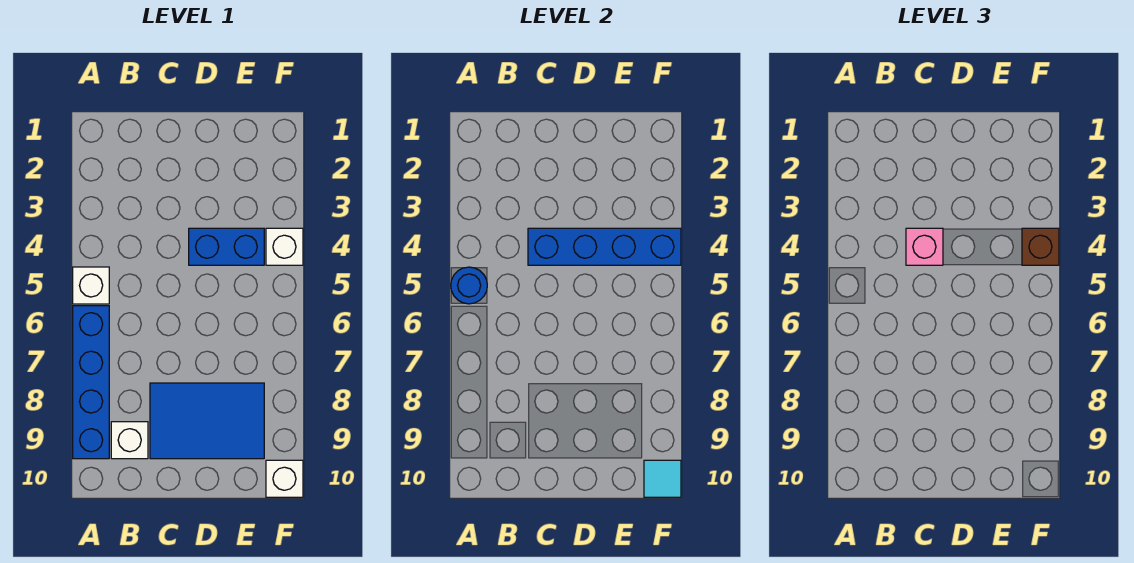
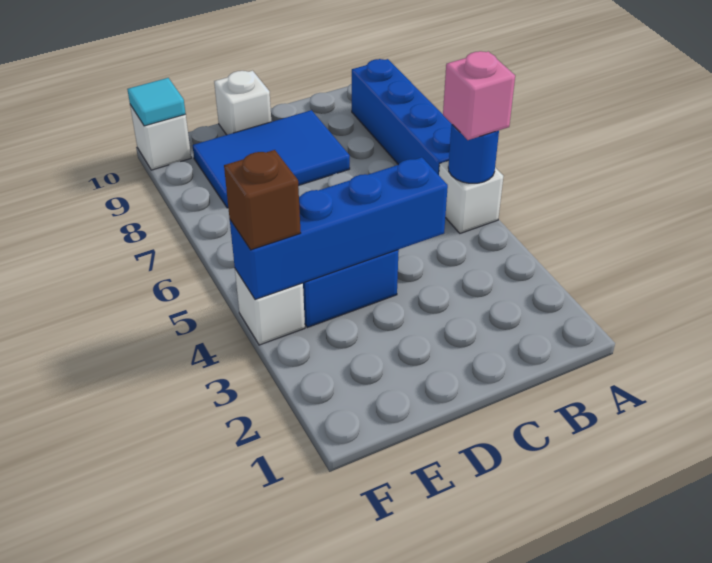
white 1x1 brick [111,422,148,459] -> white 1x1 brick moved to [214,71,271,135]
pink 1x1 brick [906,228,943,265] -> pink 1x1 brick moved to [443,51,515,140]

